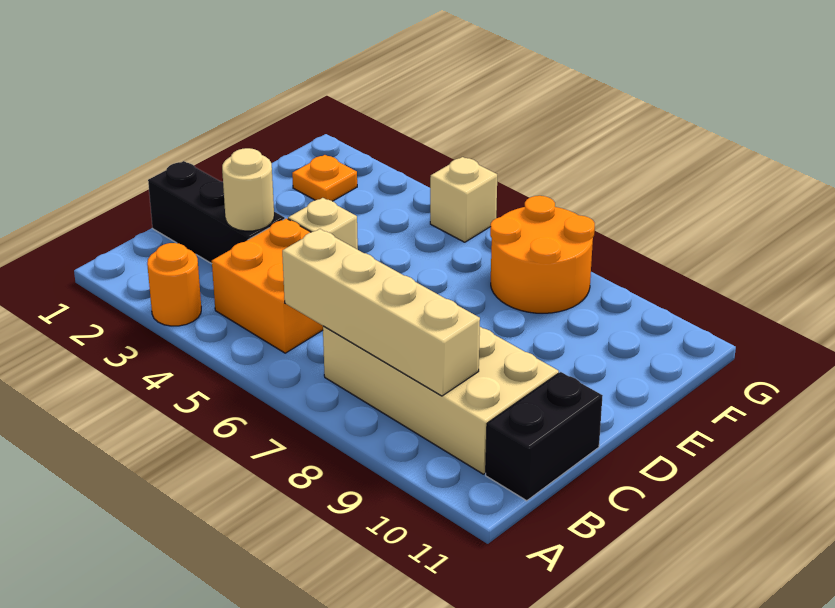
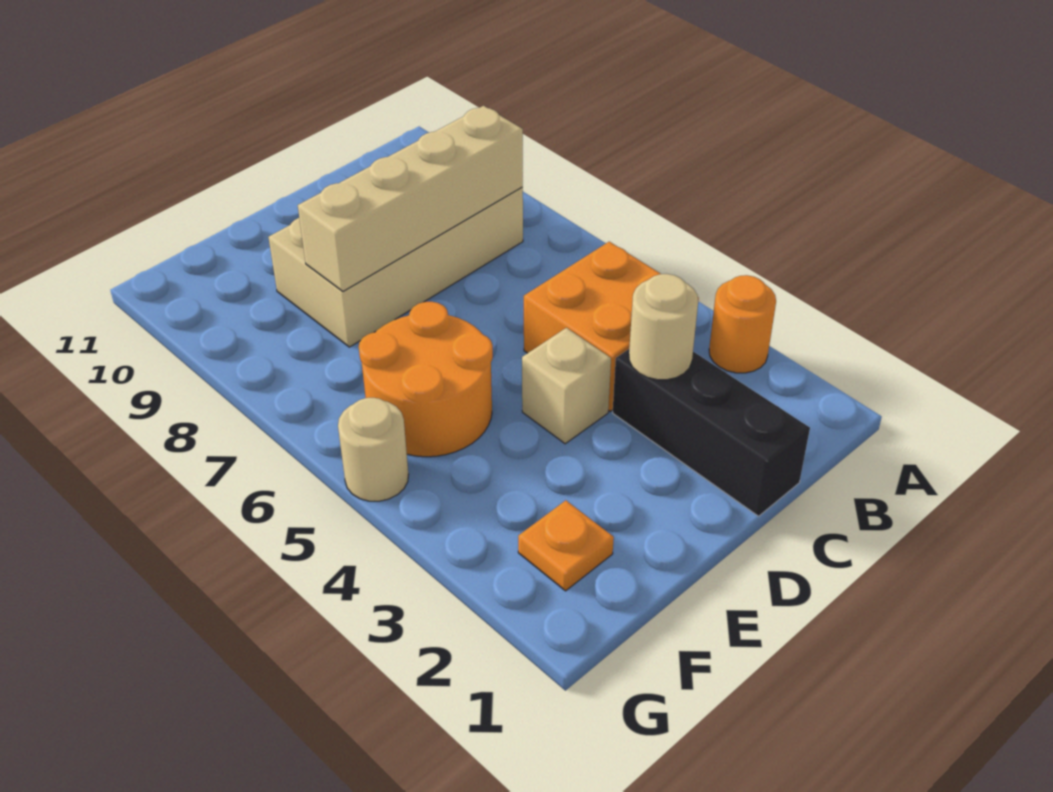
tan 1x4 brick [282,229,480,396] -> tan 1x4 brick turned to [298,106,523,291]
tan 2x4 brick [323,326,559,474] -> tan 2x4 brick turned to [268,188,523,347]
black 1x2 brick [486,372,603,501] -> none
orange 2x2 round brick [490,196,595,313] -> orange 2x2 round brick moved to [359,302,493,457]
tan 1x1 brick [430,157,497,242] -> tan 1x1 round brick [338,398,409,501]

